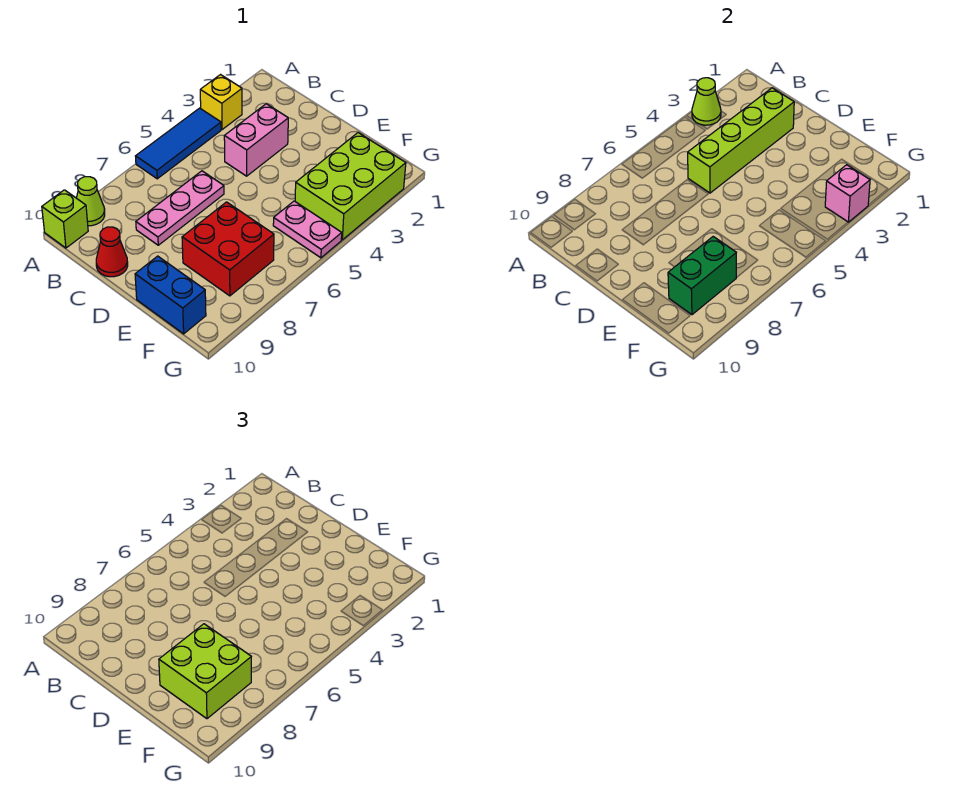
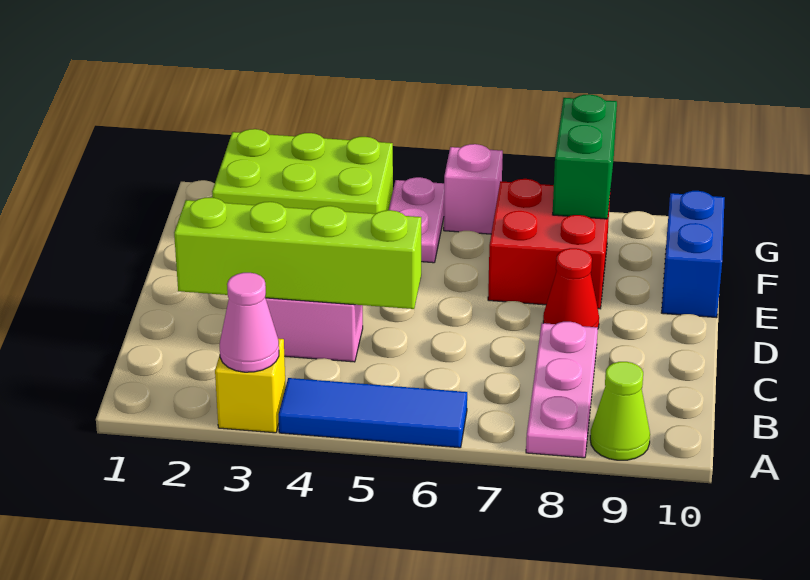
lime 1x1 cone [692,78,721,125] -> pink 1x1 cone [220,273,279,372]
lime 1x1 brick [42,190,88,248] -> none
pink 1x3 plate [136,171,224,245] -> pink 1x3 plate turned to [526,322,598,458]
red 1x1 cone [96,227,128,277] -> red 1x1 cone moved to [543,248,599,328]
lime 2x2 brick [159,624,251,719] -> none
green 1x2 brick [668,237,736,315] -> green 1x2 brick turned to [553,94,617,219]
pink 1x1 brick [825,165,870,222] -> pink 1x1 brick moved to [444,144,503,234]

